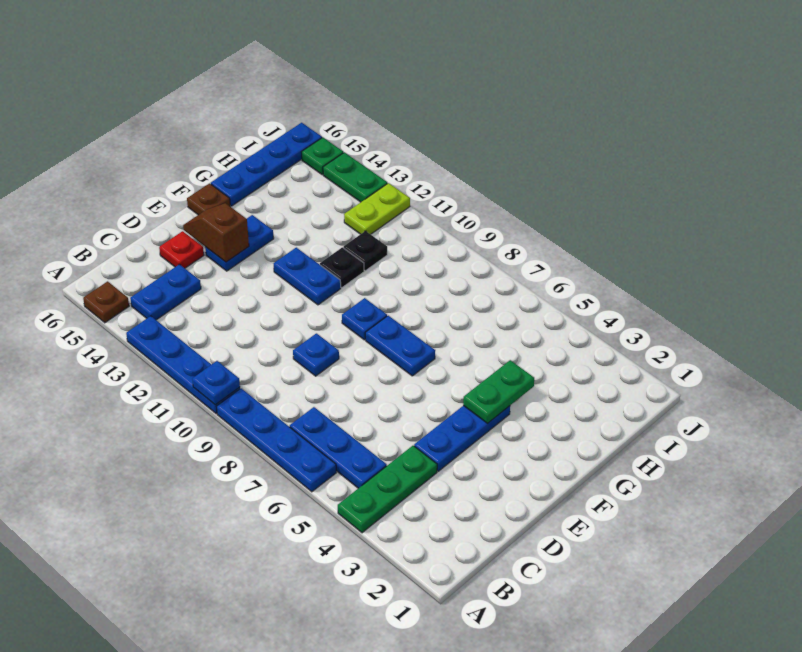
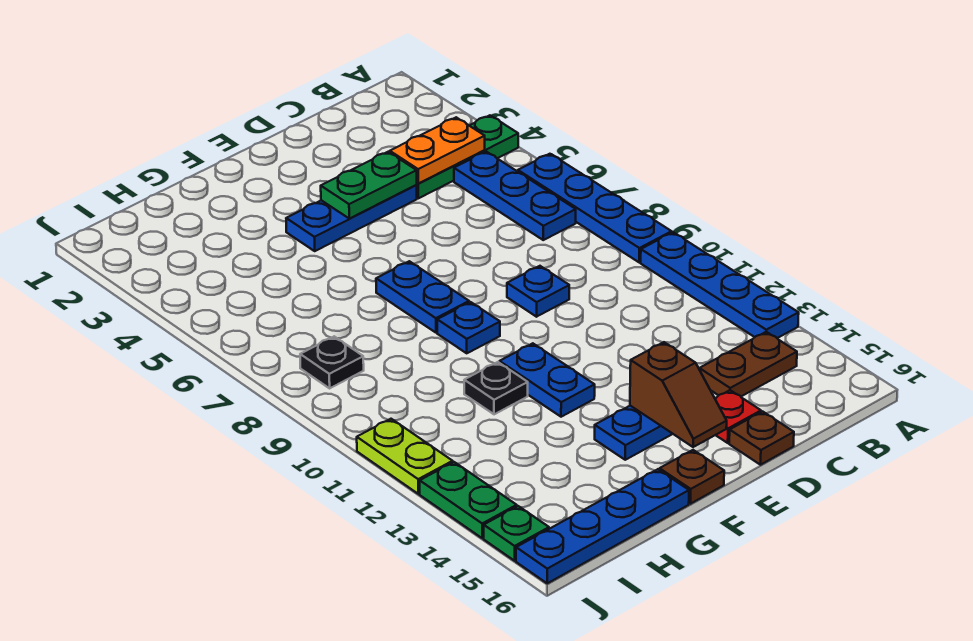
blue 1x1 plate [192,361,240,405] -> none
brown 1x1 plate [83,281,129,323] -> brown 1x1 plate moved to [729,411,794,465]
none -> orange 1x2 plate [390,117,485,183]
blue 1x2 plate [130,264,201,320] -> brown 1x2 plate [699,332,797,396]
green 1x2 plate [463,360,534,424] -> green 1x2 plate moved to [321,152,417,219]
black 1x1 plate [343,231,387,271] -> black 1x1 plate moved to [300,336,364,388]
lime 1x2 plate [344,183,410,234] -> lime 1x2 plate turned to [357,419,453,494]

